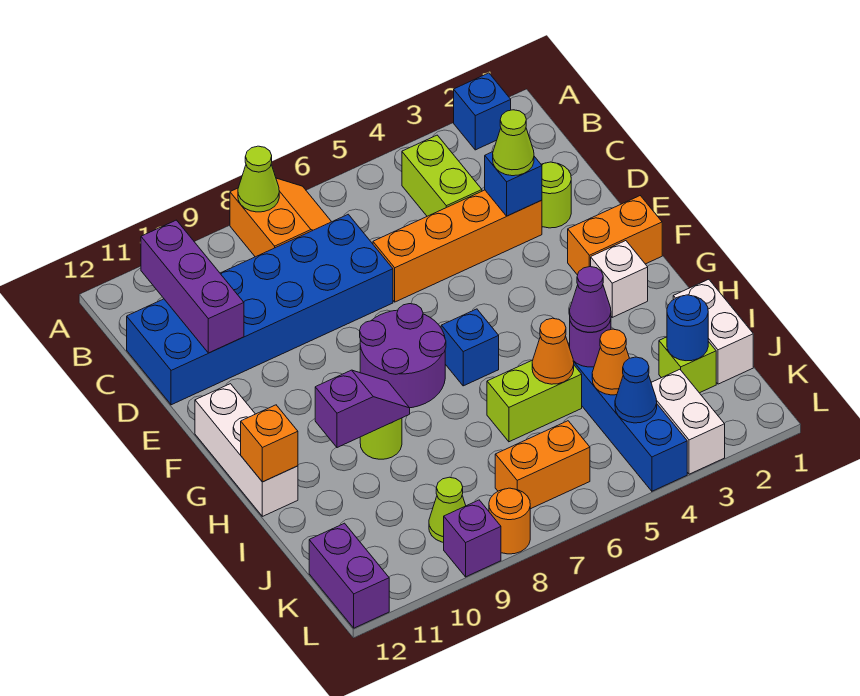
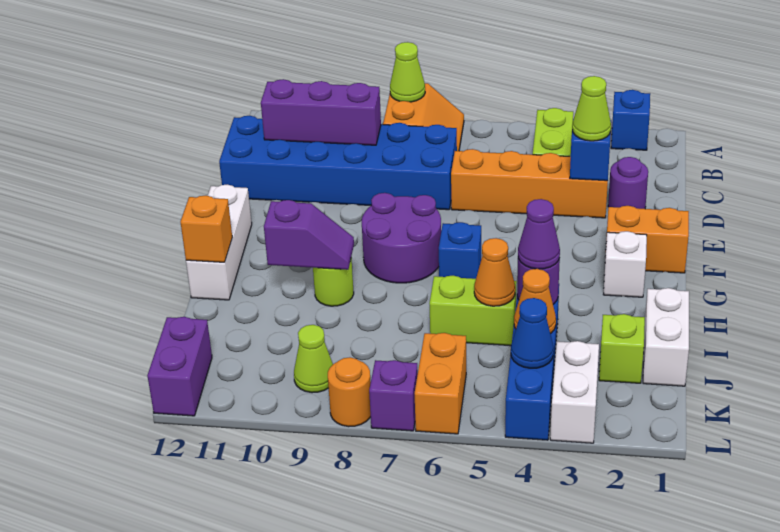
purple 1x3 brick [141,220,244,353] -> purple 1x3 brick turned to [261,79,381,145]
lime 1x1 round brick [541,162,571,228] -> purple 1x1 round brick [608,157,648,209]
blue 1x1 round brick [667,295,708,361] -> none
orange 1x2 brick [495,421,590,509] -> orange 1x2 brick turned to [415,333,466,434]
purple 1x1 brick [444,500,501,577] -> purple 1x1 brick moved to [369,360,418,431]

